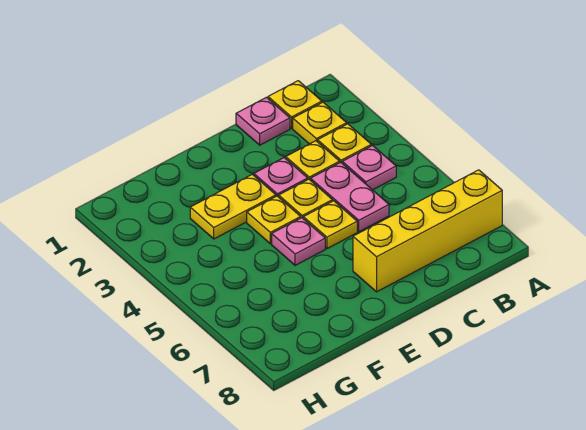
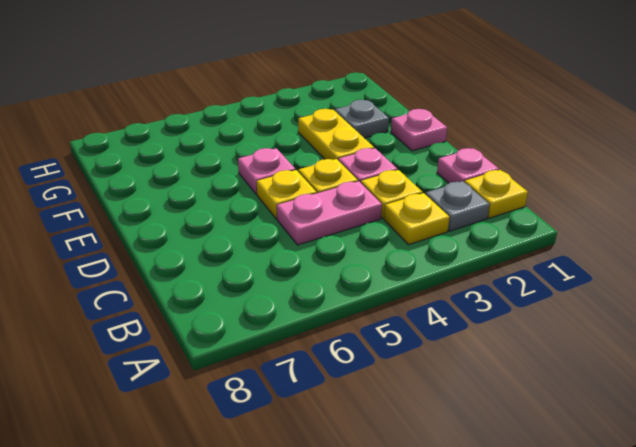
yellow 1x4 brick [353,170,502,292] -> none
yellow 1x1 plate [293,102,347,144] -> grey 1x1 plate [426,181,489,231]
pink 1x1 plate [342,146,396,190] -> pink 1x1 plate moved to [391,109,447,151]
yellow 1x1 plate [247,196,301,244] -> none
none -> grey 1x1 plate [335,100,389,138]

